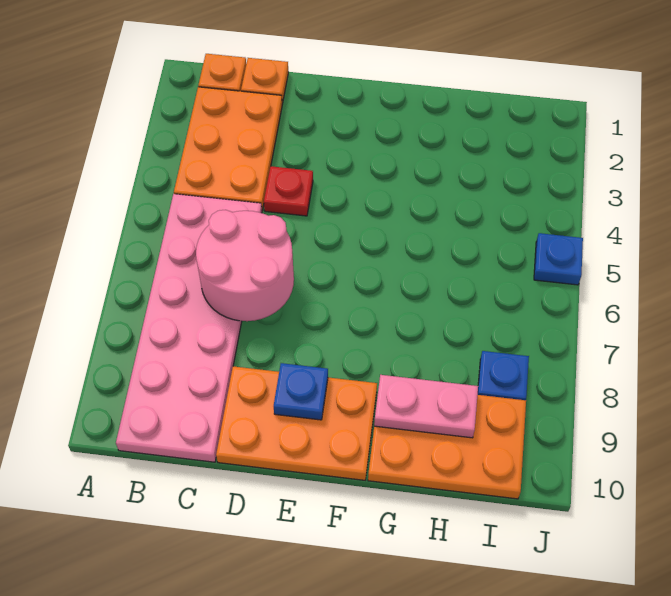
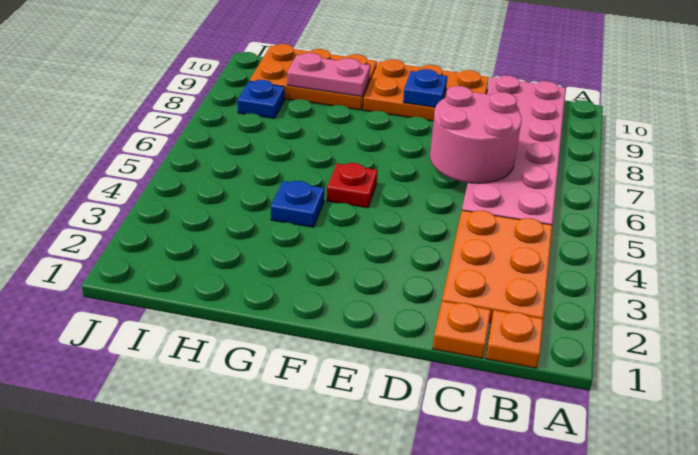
red 1x1 plate [264,166,313,216] -> red 1x1 plate moved to [327,163,378,208]
blue 1x1 plate [534,233,583,285] -> blue 1x1 plate moved to [271,181,324,227]

